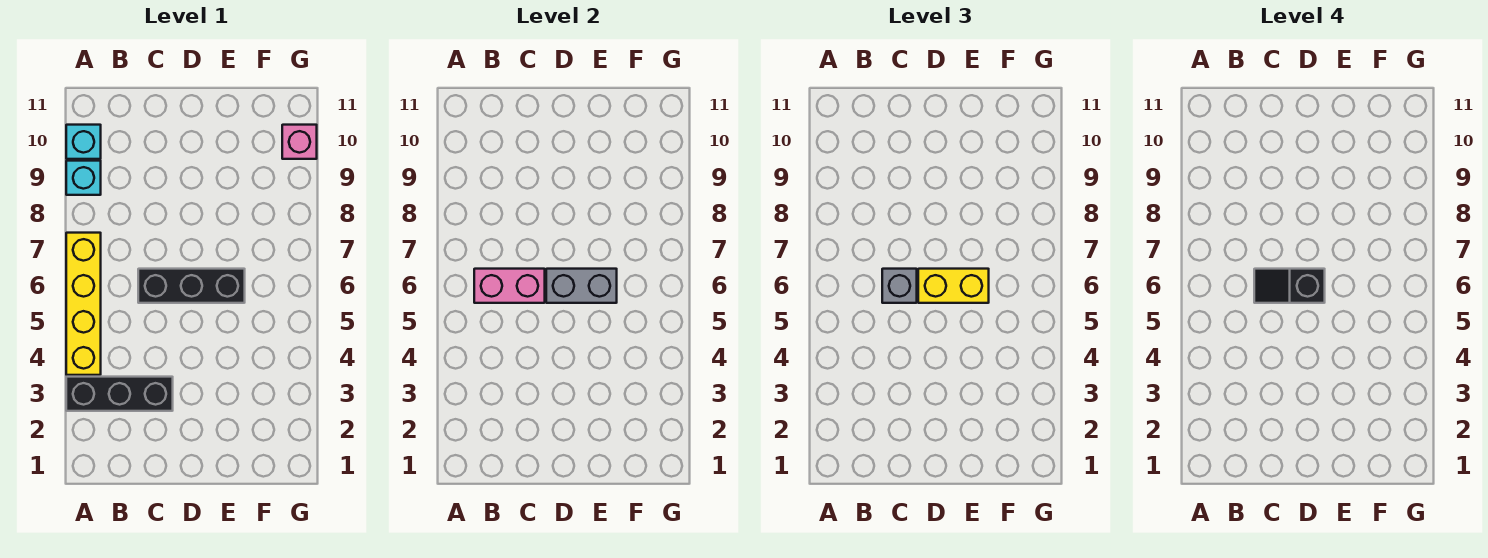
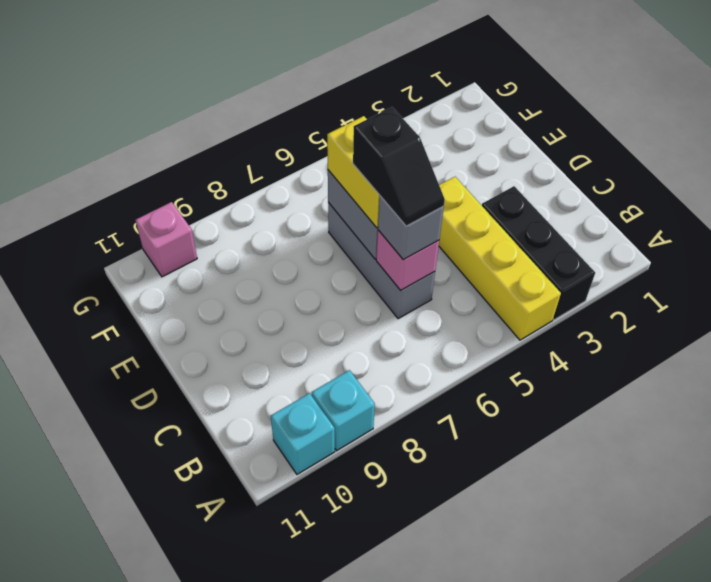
yellow 1x4 brick [66,233,101,375] -> yellow 1x4 brick turned to [439,177,561,340]
pink 1x2 brick [474,269,545,303] -> pink 1x1 brick [376,230,439,290]
black 1x3 brick [138,269,245,303] -> grey 1x3 brick [328,203,435,319]

